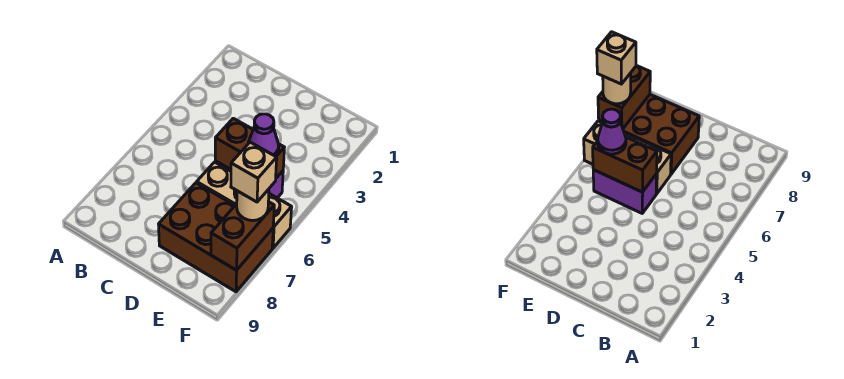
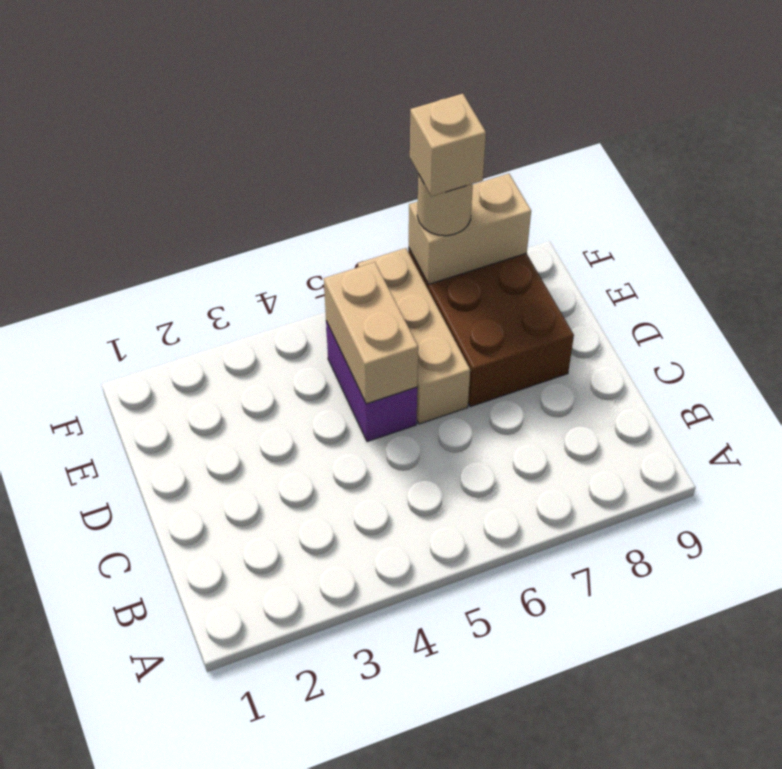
brown 1x2 brick [215,118,284,178] -> tan 1x2 brick [324,262,418,404]
purple 1x1 cone [248,114,279,156] -> none
brown 1x2 brick [211,202,274,270] -> tan 1x2 brick [409,174,531,284]

